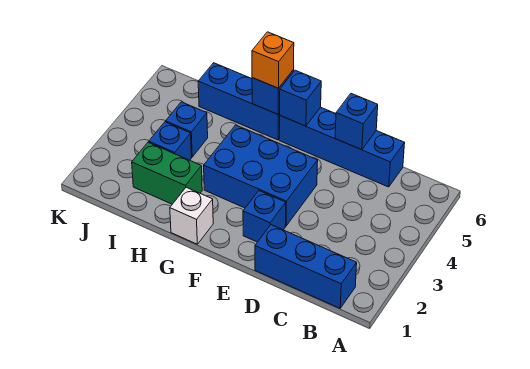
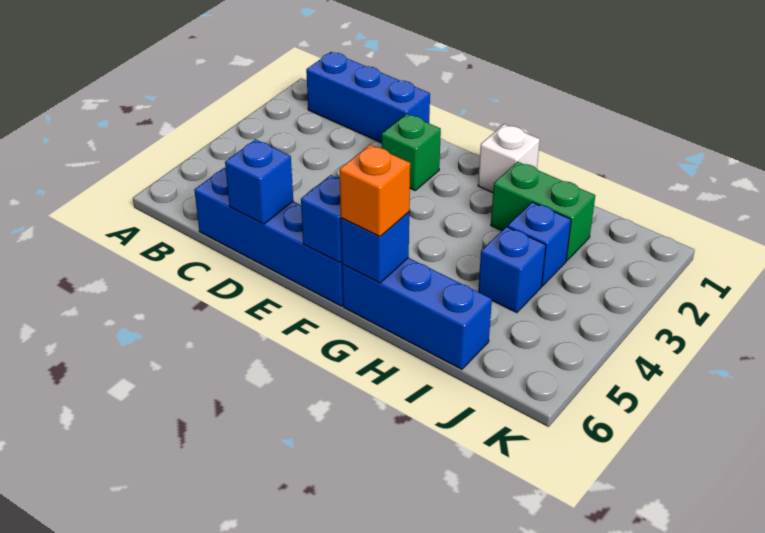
blue 1x1 brick [243,191,286,242] -> green 1x1 brick [382,114,441,190]
blue 2x3 brick [204,125,318,226] -> none

